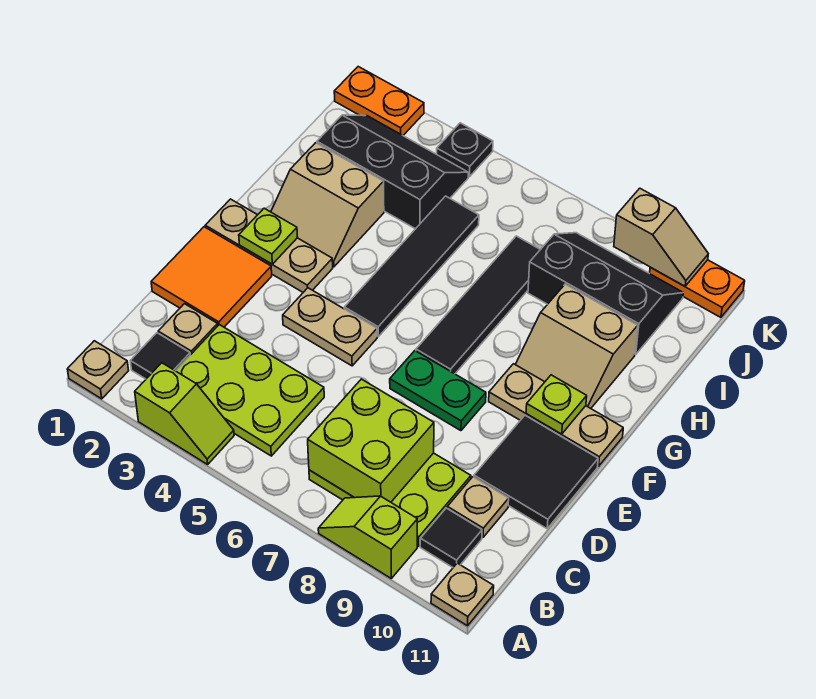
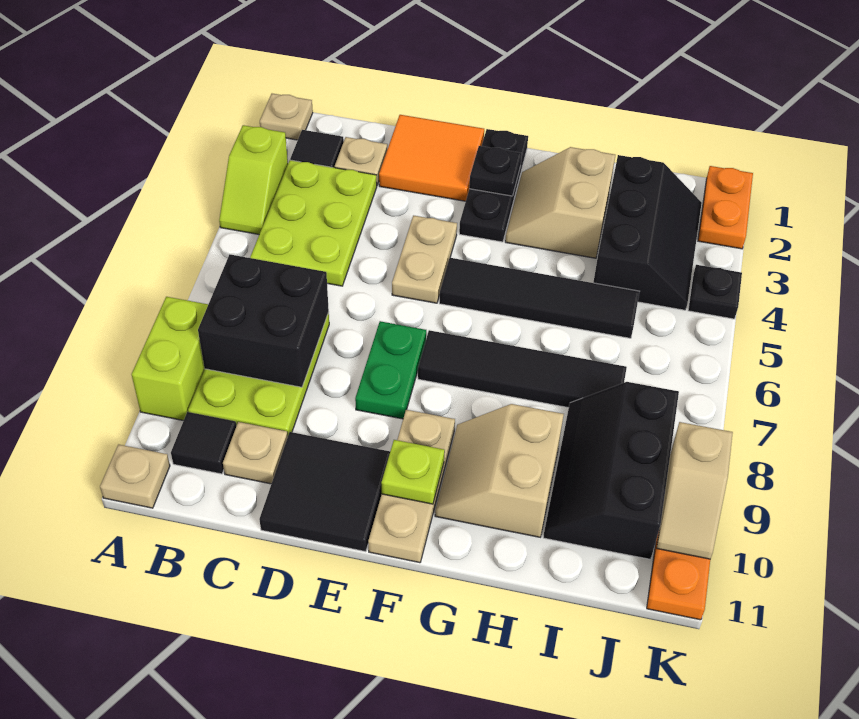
lime 1x2 slope [318,496,417,578] -> lime 1x2 brick [132,297,208,421]
lime 2x2 brick [308,379,434,502] -> black 2x2 brick [198,255,329,387]
tan 1x3 plate [205,199,333,292] -> black 1x3 plate [459,129,528,242]
lime 1x1 plate [239,208,298,264] -> black 1x1 plate [469,146,522,196]
black 2x3 slope [528,233,683,354] -> black 2x3 slope turned to [543,382,679,559]

